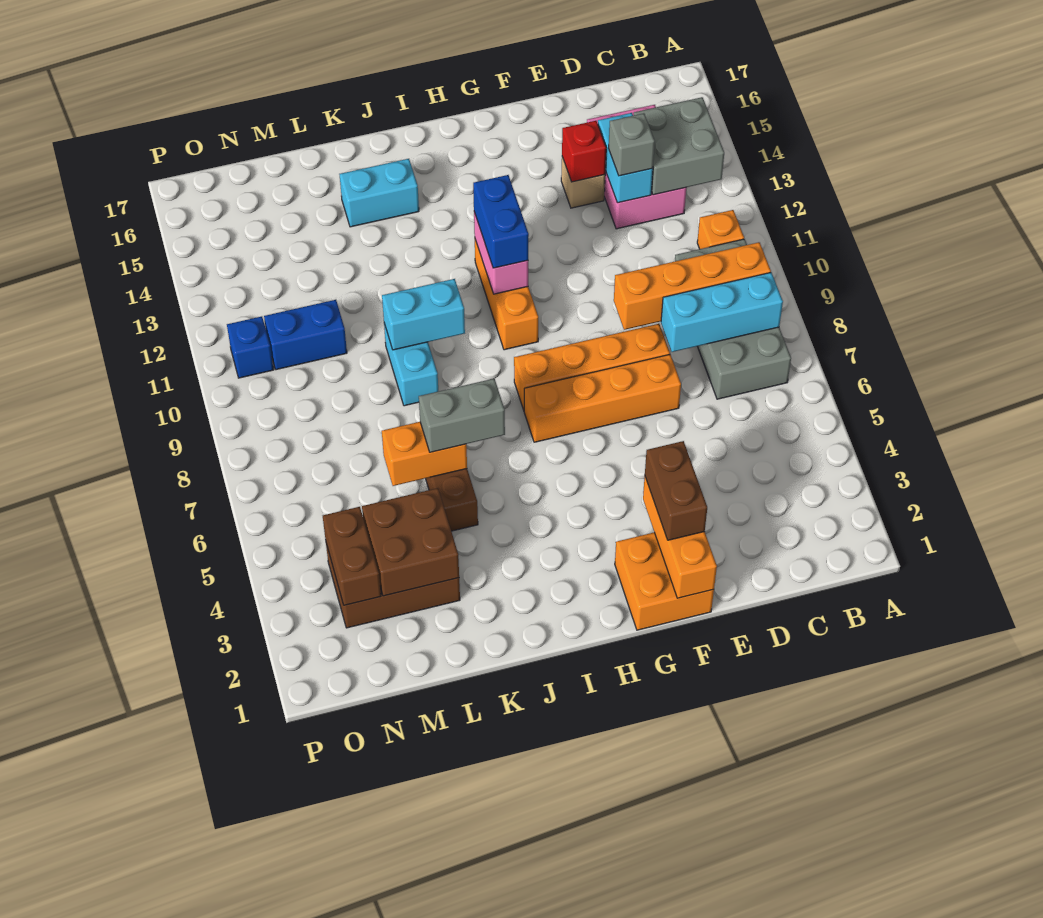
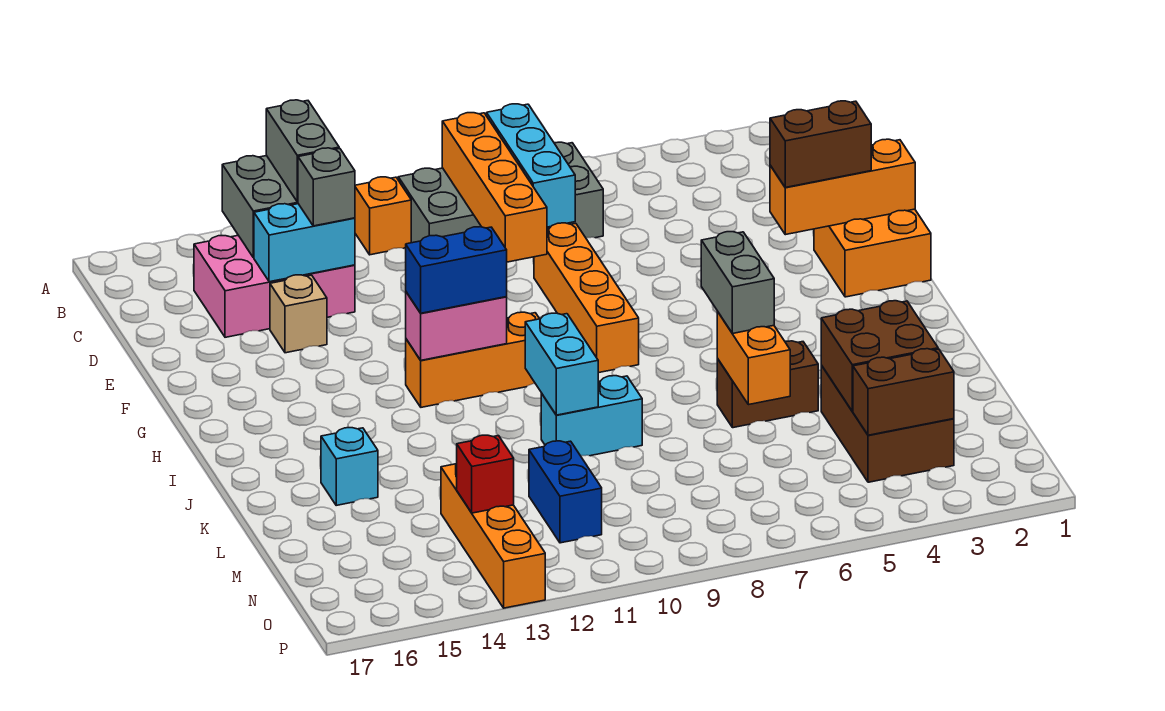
none -> grey 1x2 brick [266,100,339,202]
orange 1x4 brick [524,355,681,442] -> orange 1x4 brick moved to [441,463,545,608]
red 1x1 brick [562,121,606,182] -> red 1x1 brick moved to [457,435,514,513]
cyan 1x2 brick [340,159,419,227] -> cyan 1x1 brick [321,428,378,505]
blue 1x1 brick [227,316,274,378] -> none

